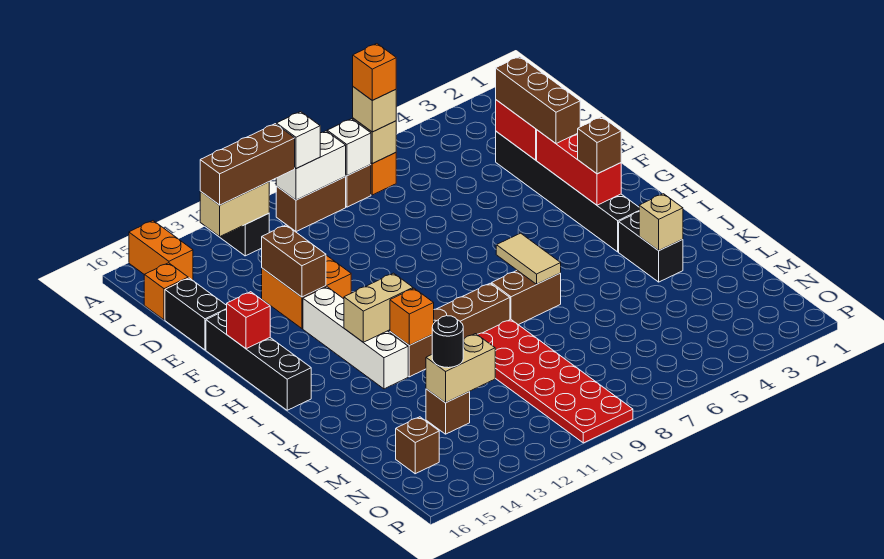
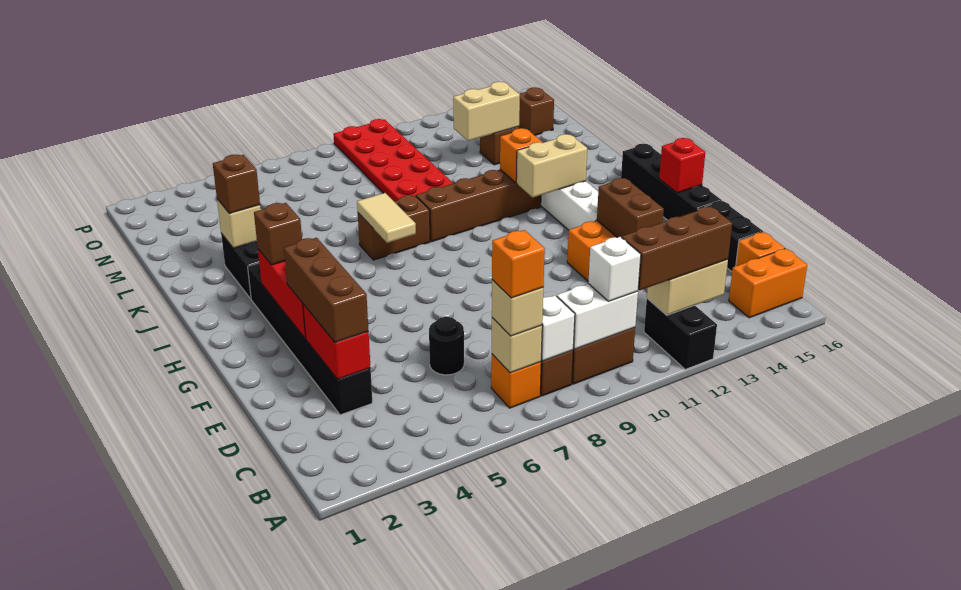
orange 1x2 brick [129,221,193,280] -> orange 1x2 brick turned to [729,249,807,318]
none -> brown 1x1 brick [213,154,260,214]
black 1x1 round brick [432,316,463,368] -> black 1x1 round brick moved to [429,317,464,375]

